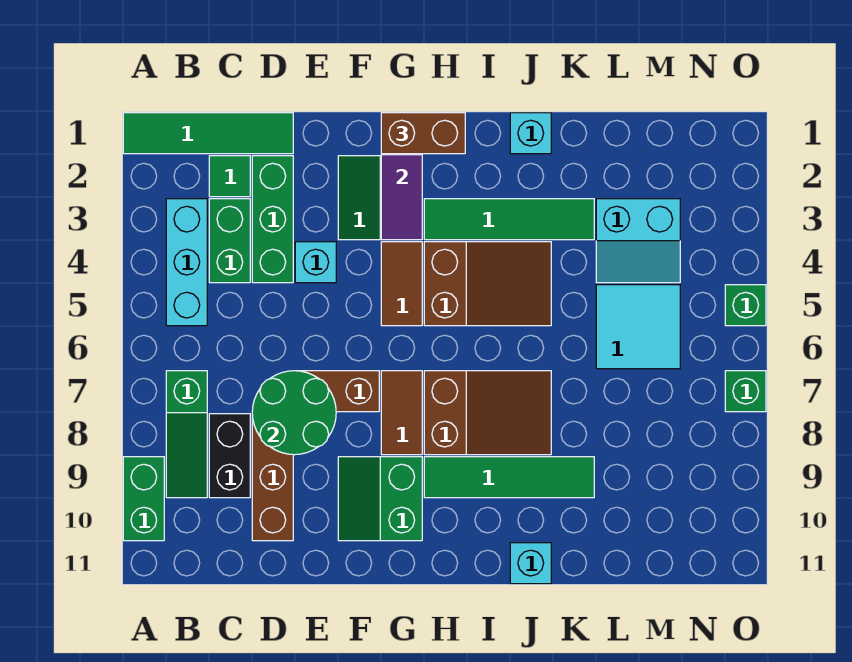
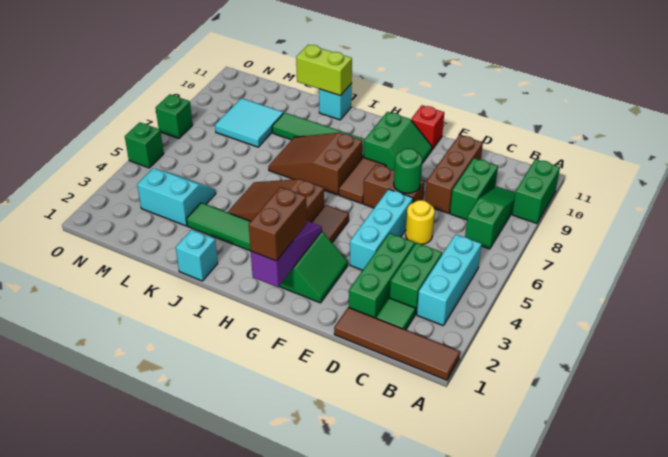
green 1x4 tile [123,113,293,154] -> brown 1x4 tile [334,307,460,380]
black 1x2 brick [209,414,250,498] -> green 1x2 brick [450,158,498,220]
none -> yellow 1x1 round brick [406,200,435,245]
green 2x2 round brick [252,371,336,455] -> green 1x1 round brick [394,148,422,193]
cyan 1x1 brick [295,242,336,283] -> cyan 1x3 brick [350,189,413,270]
none -> red 1x1 brick [411,105,444,150]
brown 1x2 brick [381,113,465,154] -> brown 1x2 brick turned to [249,187,307,261]
none -> lime 1x2 brick [296,45,352,96]
cyan 2x2 tile [596,285,680,369] -> cyan 2x2 tile moved to [215,98,283,147]

